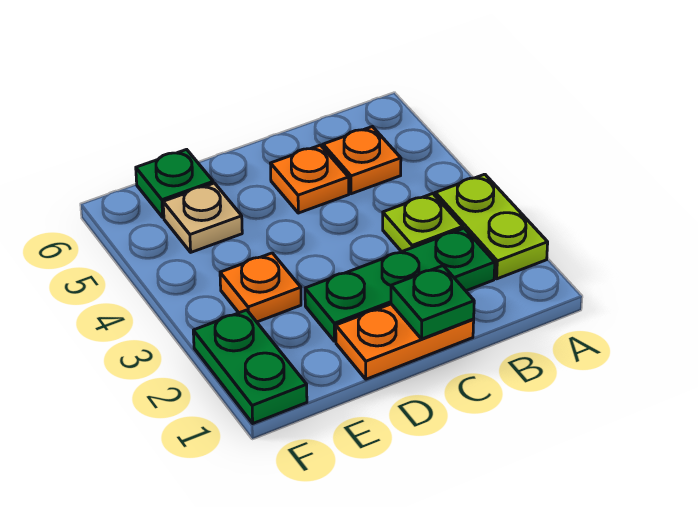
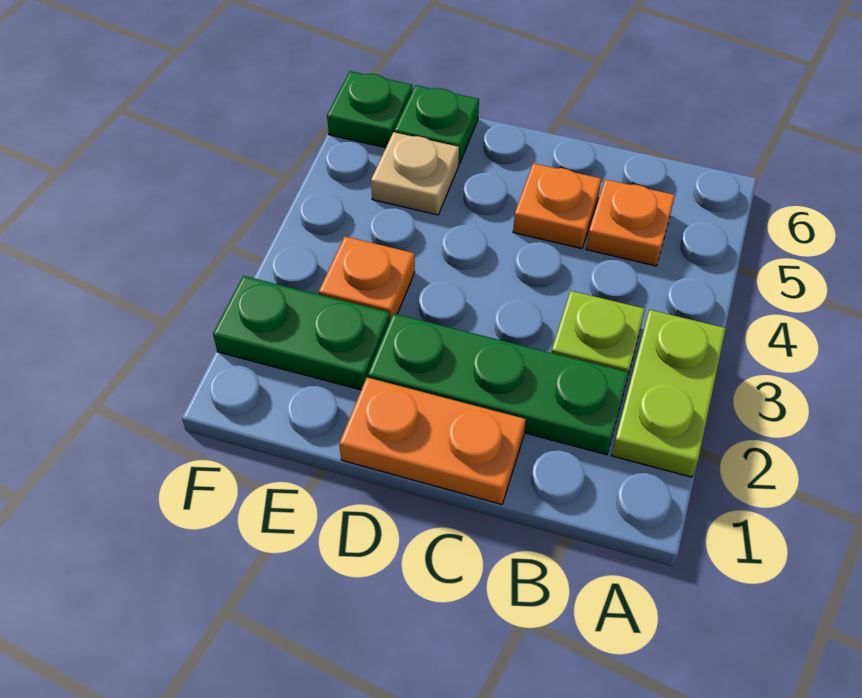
green 1x1 plate [391,266,474,339] -> green 1x1 plate moved to [327,71,412,148]
green 1x2 plate [193,310,307,423] -> green 1x2 plate turned to [213,276,390,390]

